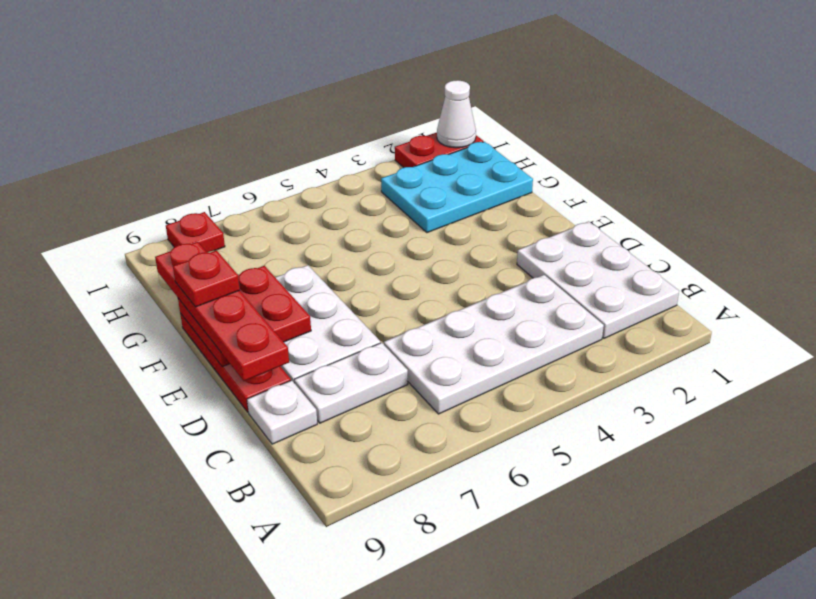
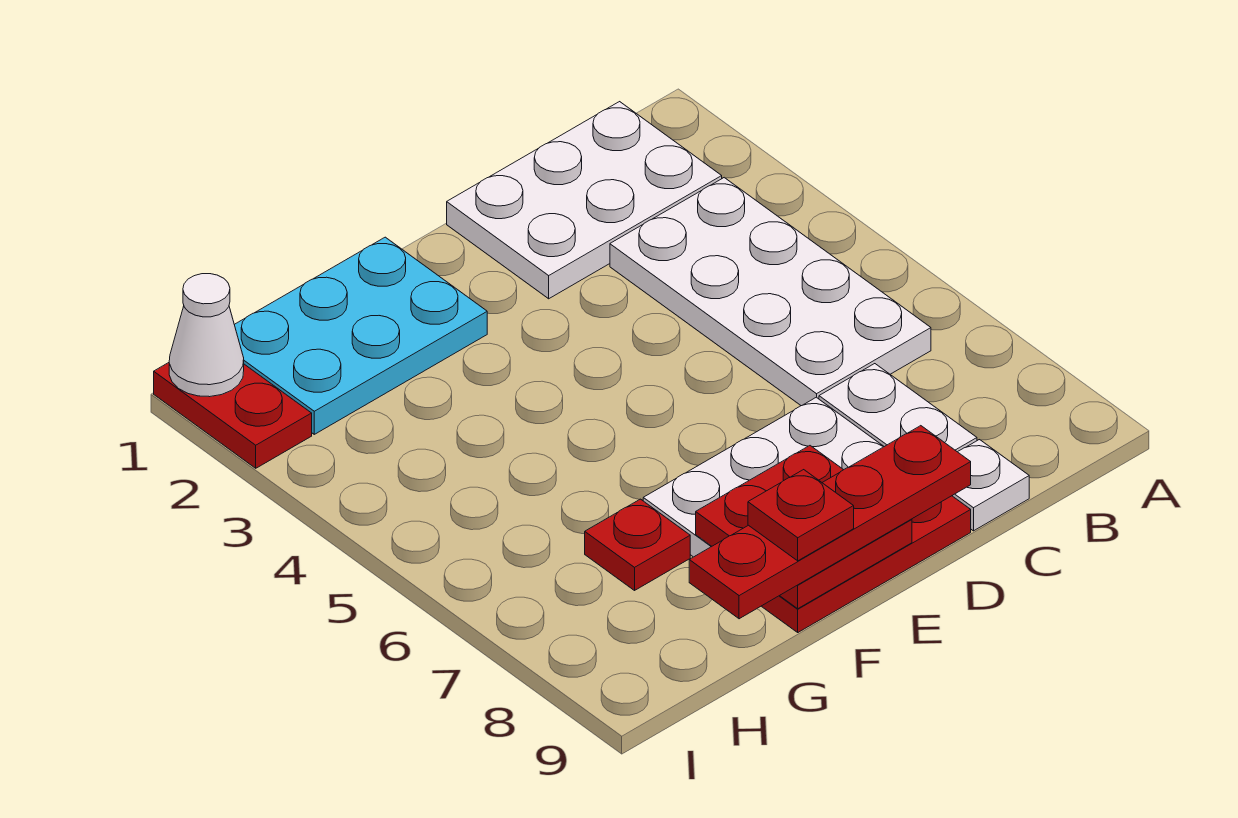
cyan 2x3 plate [381,142,533,233] -> cyan 2x3 plate turned to [234,237,487,434]
red 1x1 plate [166,212,225,253] -> red 1x1 plate moved to [585,499,690,590]

